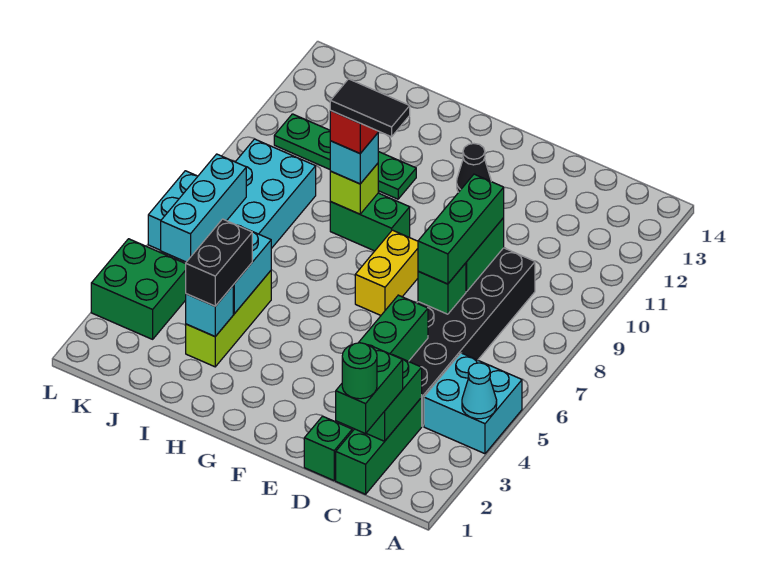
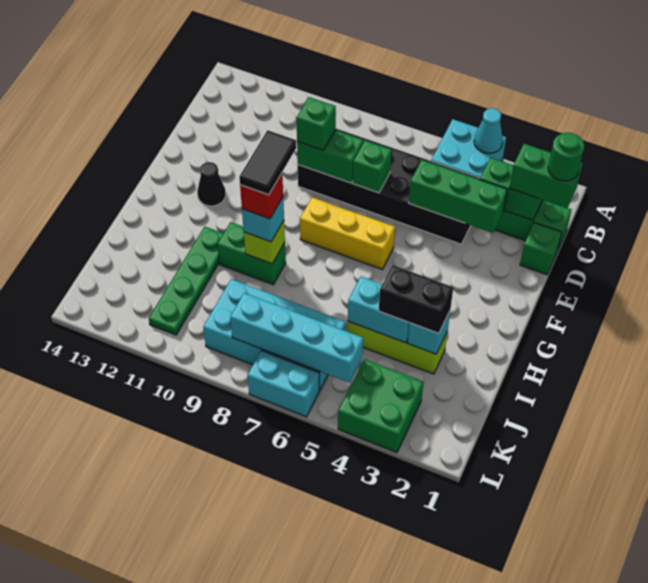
green 1x3 brick [418,174,504,284] -> green 1x1 brick [296,97,336,150]
yellow 1x2 brick [355,230,418,315] -> yellow 1x3 brick [300,197,395,269]
green 1x2 brick [330,193,410,251] -> green 1x2 brick turned to [217,222,286,285]
cyan 1x3 brick [161,154,246,262] -> cyan 1x4 brick [230,293,363,383]

